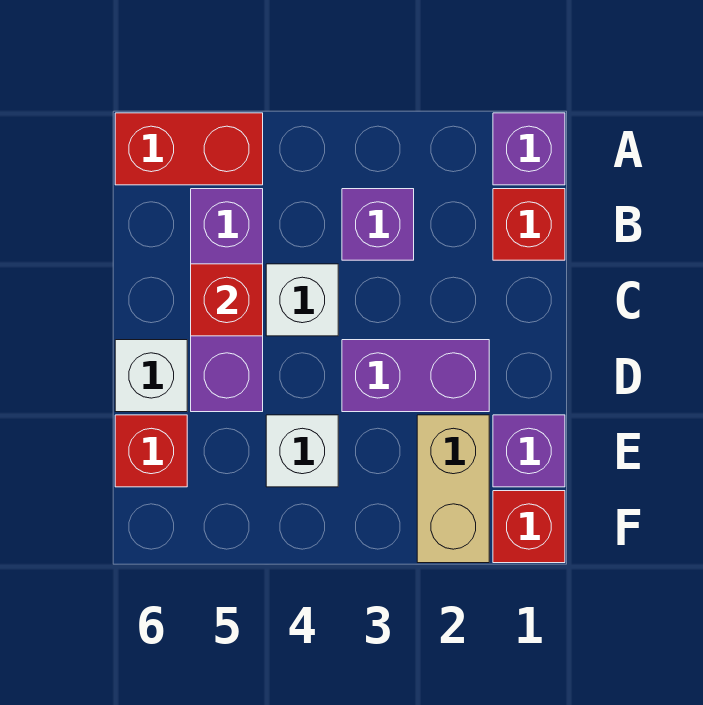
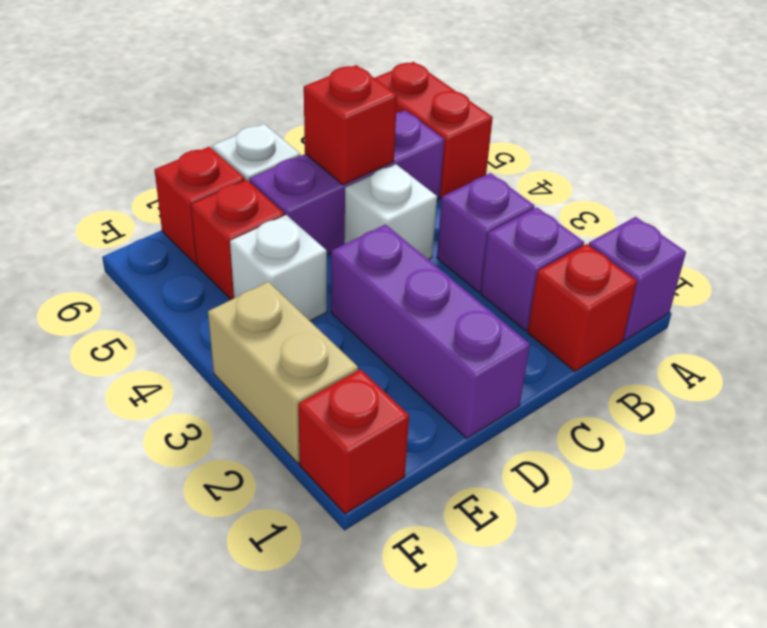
purple 1x2 brick [342,340,489,412] -> purple 1x3 brick [331,224,530,438]
purple 1x1 brick [493,415,565,487] -> purple 1x1 brick moved to [481,208,584,331]
tan 1x2 brick [417,415,489,563] -> tan 1x2 brick turned to [208,282,358,463]
none -> red 1x1 brick [191,180,284,300]

